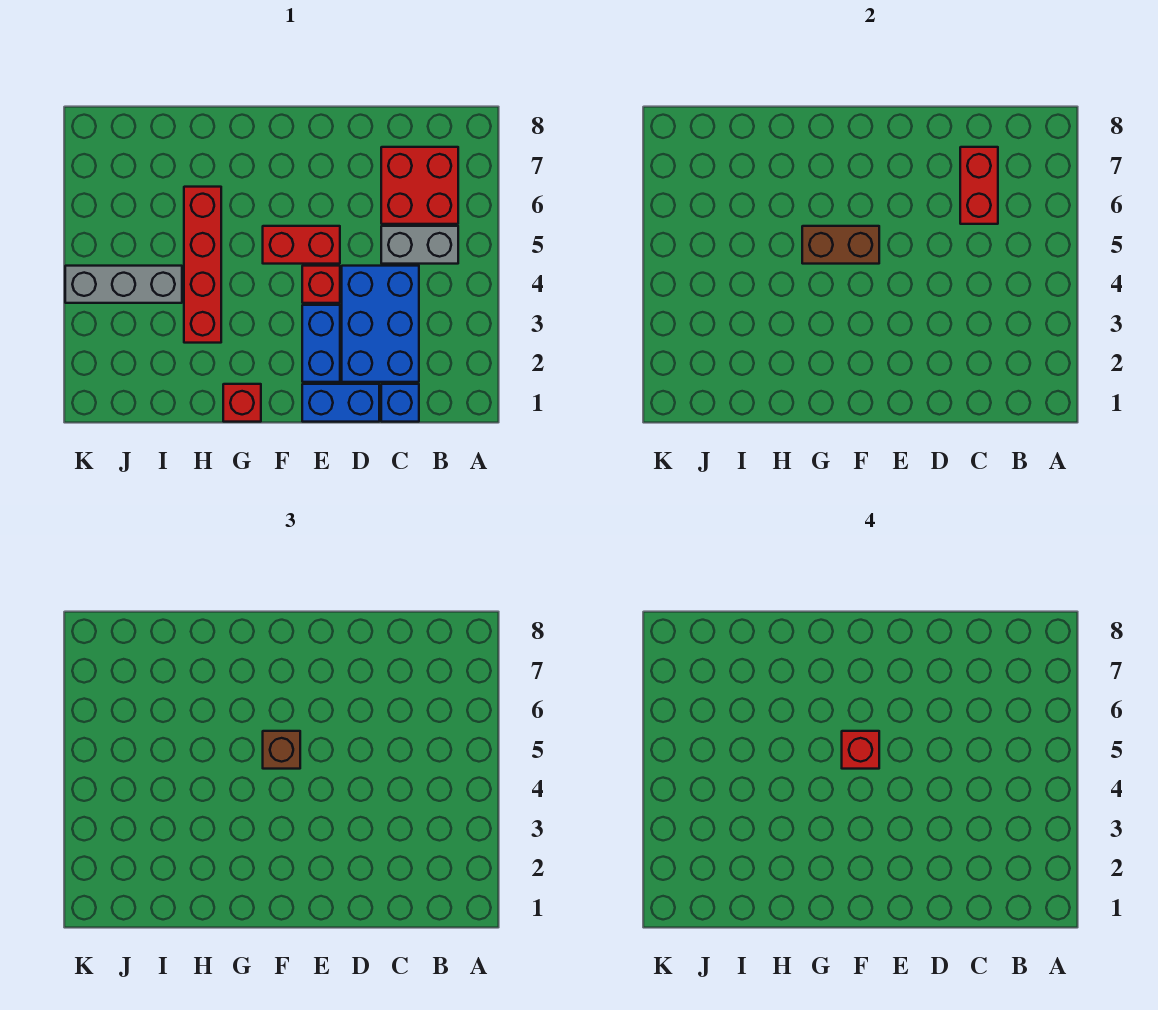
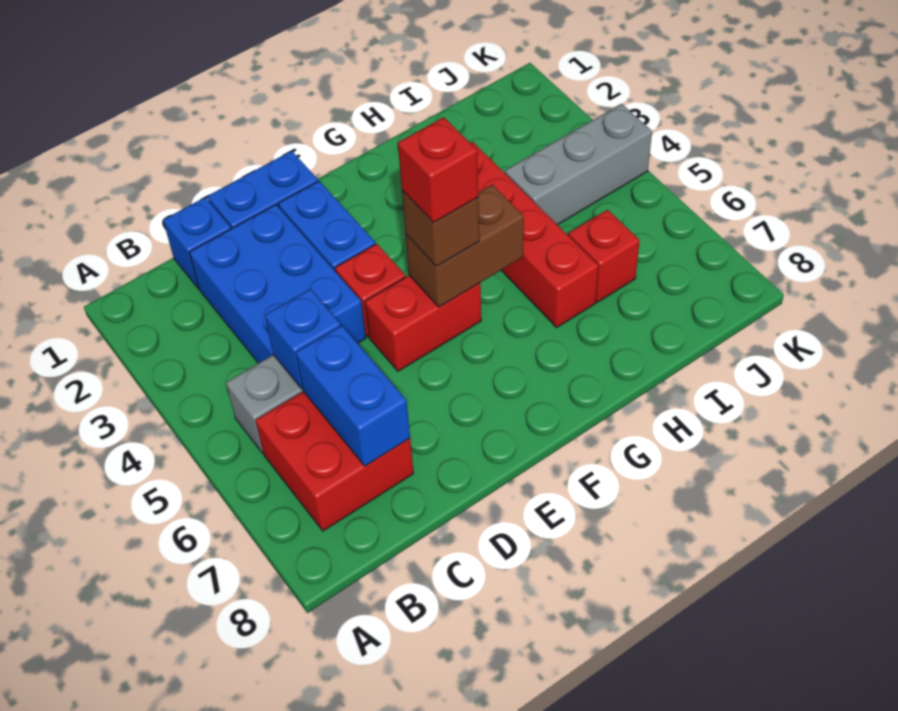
none -> blue 1x1 brick [265,289,341,389]
red 1x2 brick [960,147,998,224] -> blue 1x2 brick [296,325,410,466]
red 1x1 brick [223,384,261,422] -> red 1x1 brick moved to [568,210,640,302]

